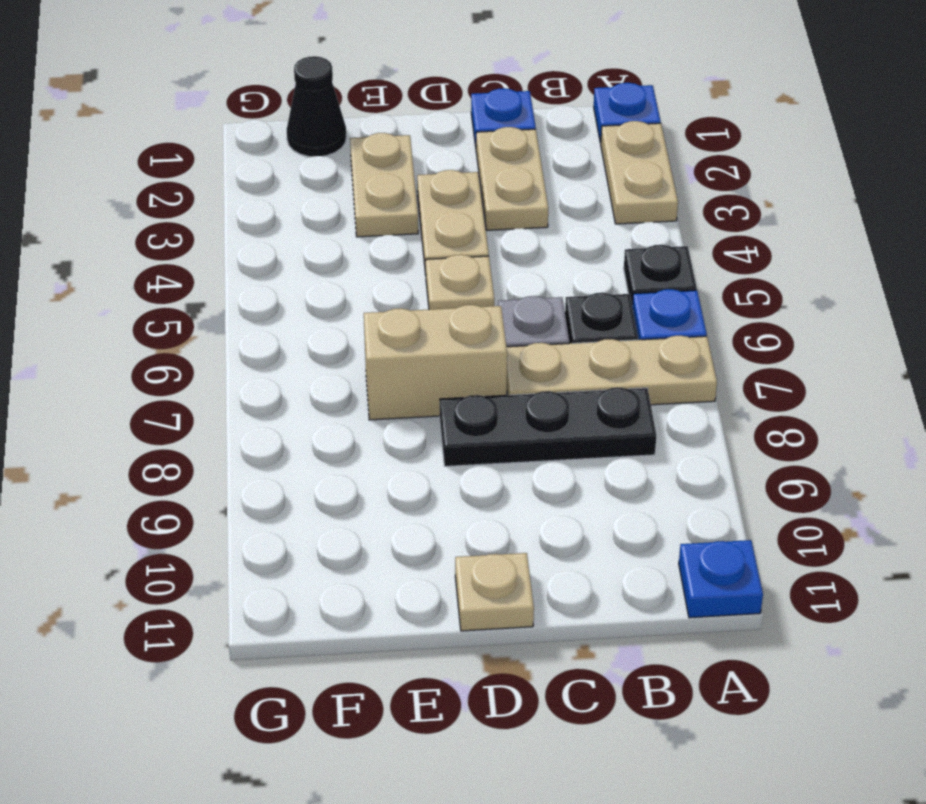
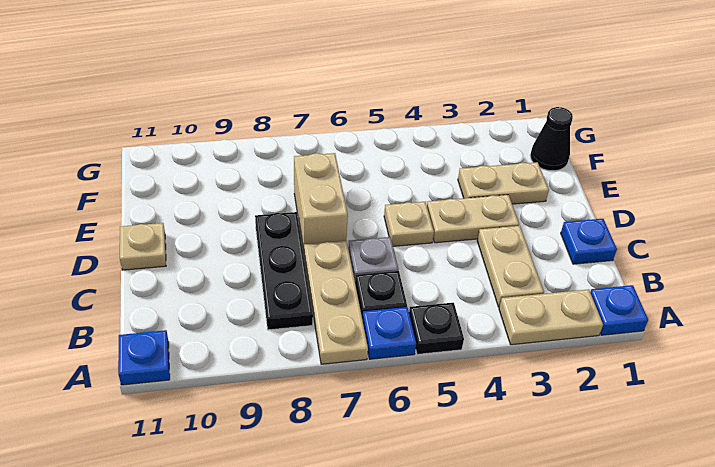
tan 1x2 plate [476,127,548,230] -> tan 1x2 plate turned to [477,226,544,307]

